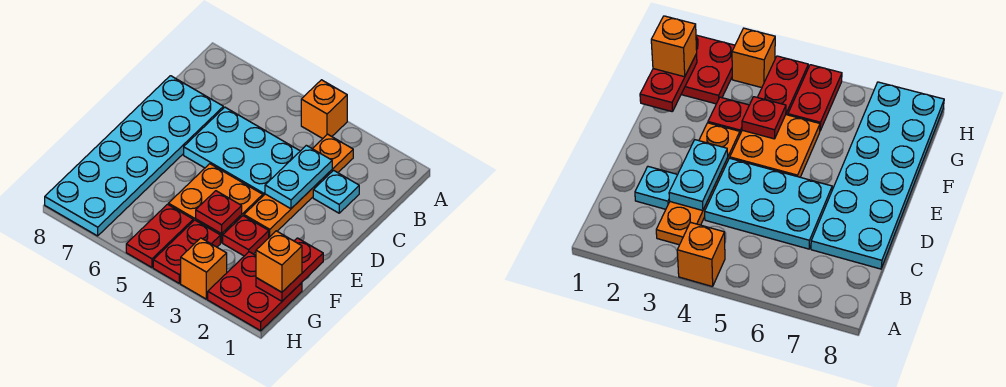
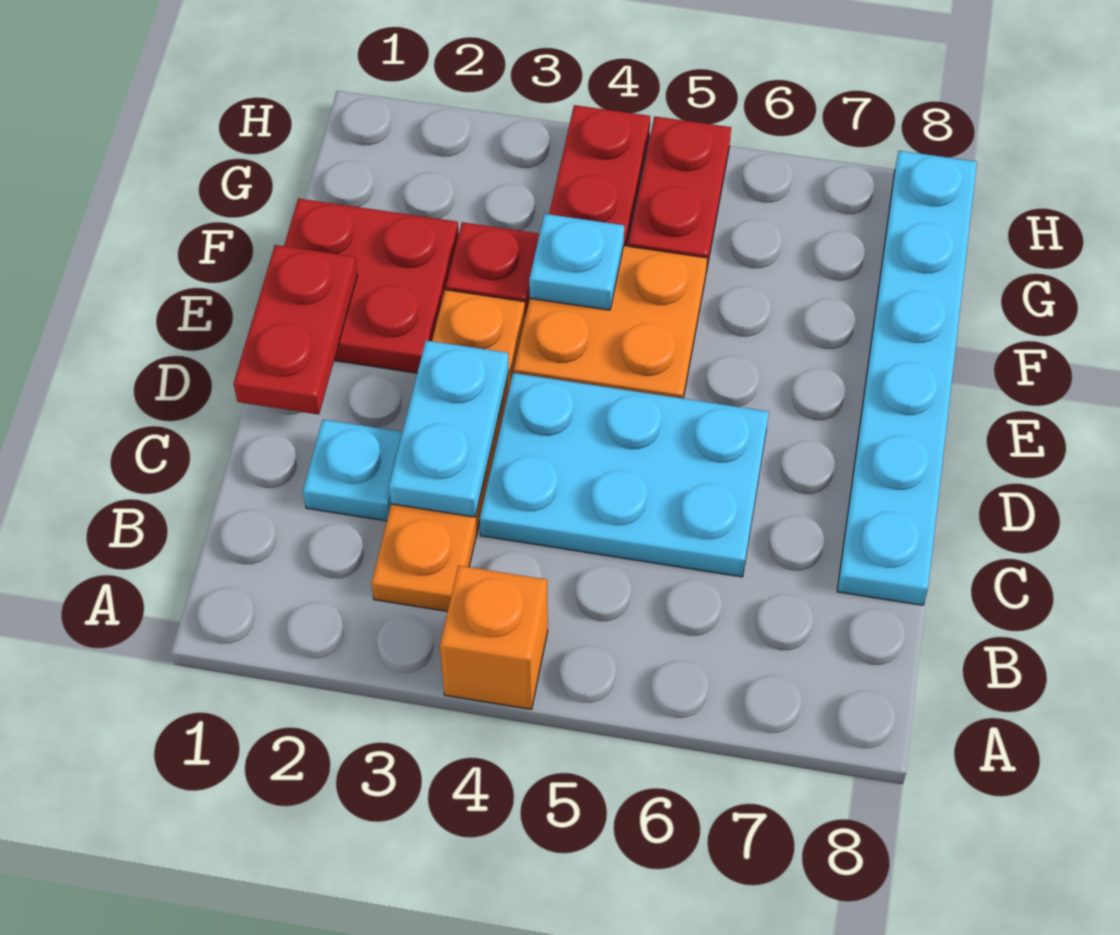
cyan 2x6 plate [45,76,223,236] -> cyan 1x6 plate [837,151,977,605]
red 1x2 plate [256,238,323,301] -> red 1x2 plate moved to [234,245,357,415]
red 1x1 plate [196,191,242,234] -> cyan 1x1 plate [529,214,624,310]
red 2x2 plate [208,252,302,331] -> red 2x2 plate moved to [284,198,459,373]
orange 1x1 brick [256,231,302,292] -> none
orange 1x1 brick [181,238,227,299] -> none

